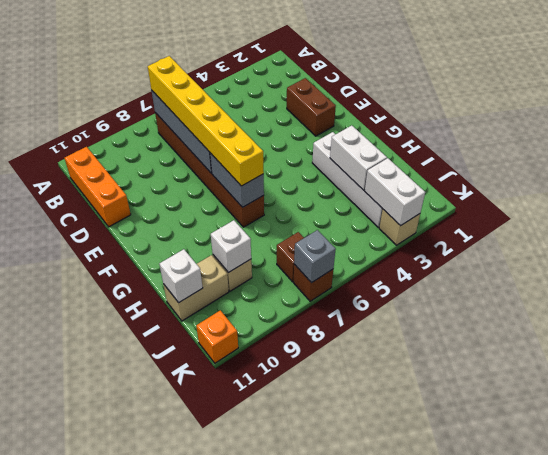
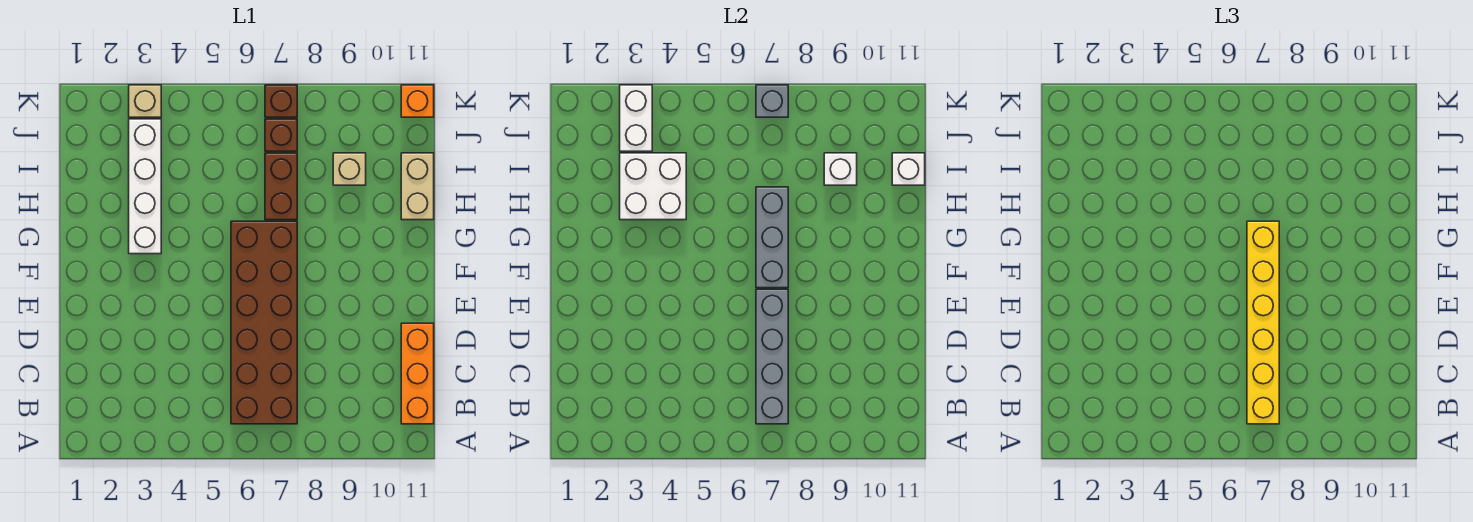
brown 1x6 brick [155,113,264,227] -> brown 2x6 brick [231,221,297,424]
brown 1x2 brick [287,78,336,136] -> brown 1x2 brick moved to [265,153,297,220]
grey 1x2 brick [210,153,264,207] -> grey 1x3 brick [756,187,788,288]
white 1x2 brick [330,125,387,190] -> white 2x2 brick [620,153,686,220]
tan 1x2 brick [163,255,229,321] -> tan 1x2 brick turned to [401,153,434,220]

